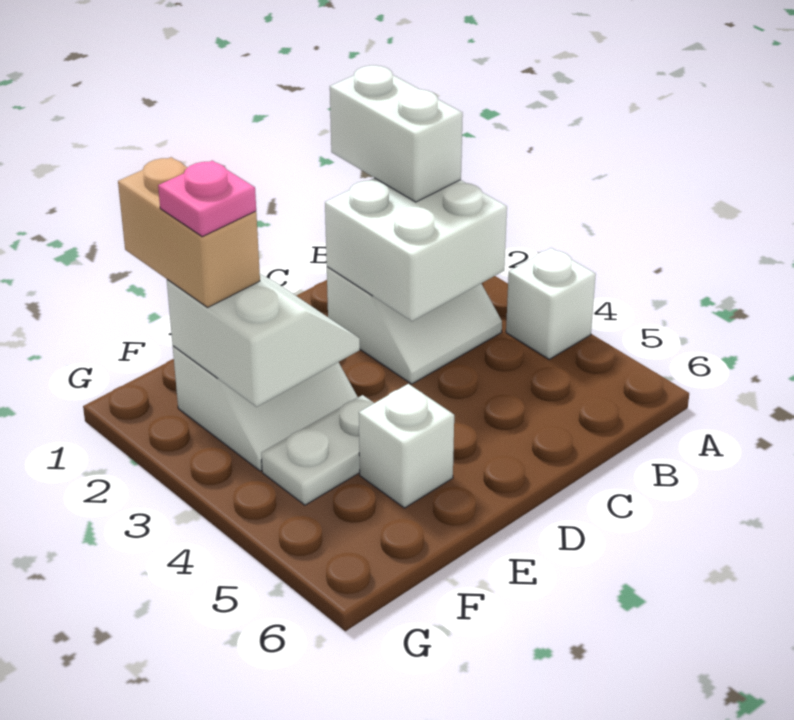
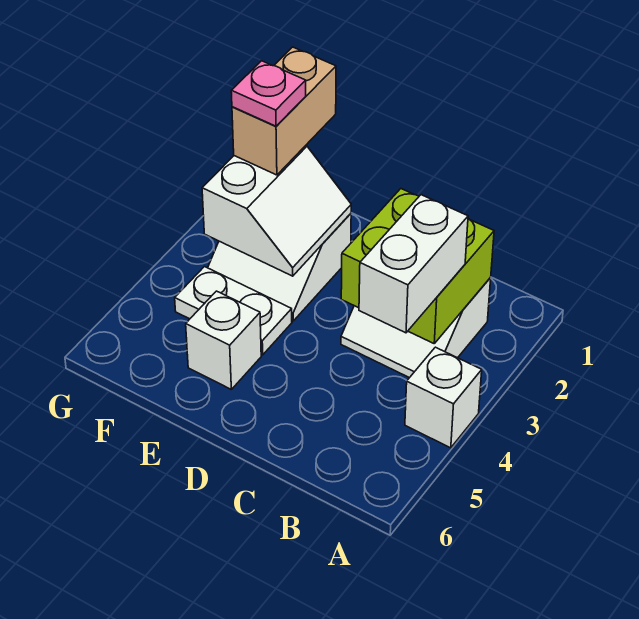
white 1x2 brick [330,65,463,202] -> white 1x2 brick moved to [359,195,468,333]
white 2x2 brick [325,178,507,321] -> lime 2x2 brick [341,189,494,343]

